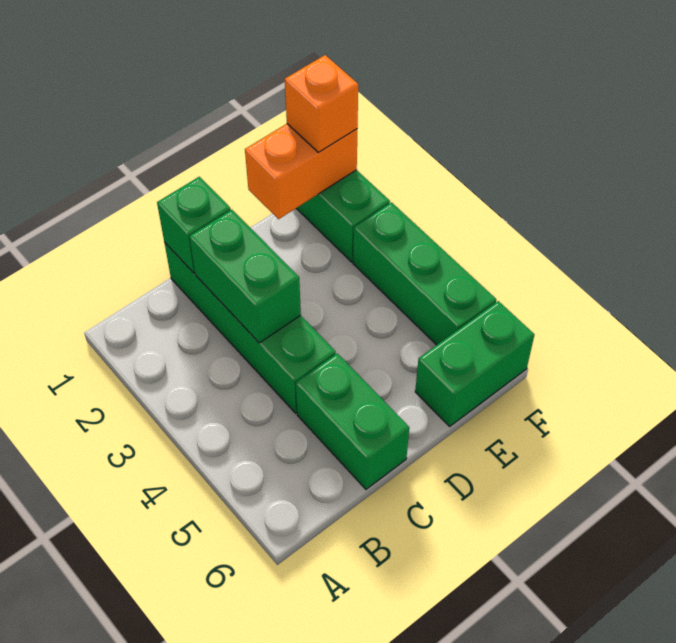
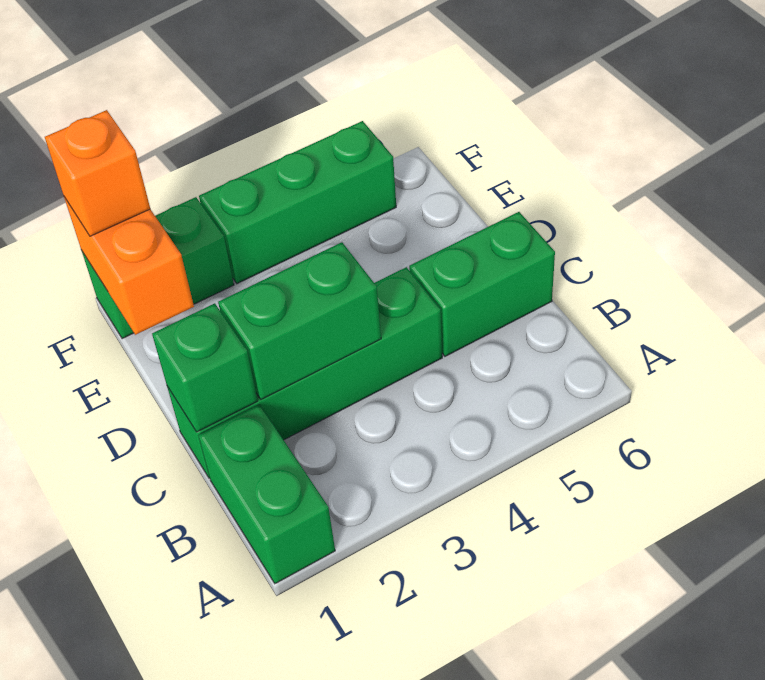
green 1x2 brick [415,301,534,426] -> green 1x2 brick moved to [198,405,335,584]

